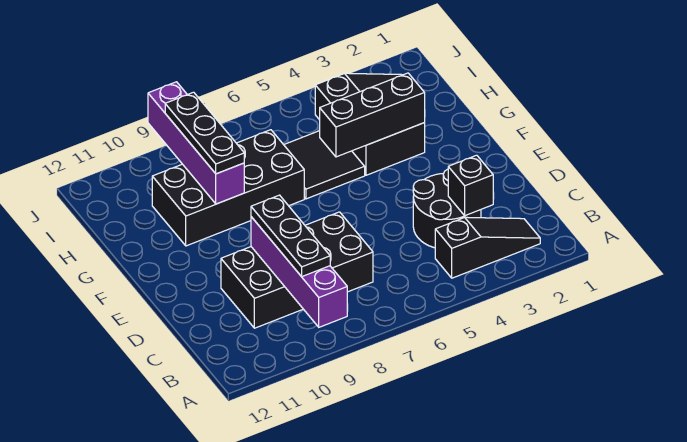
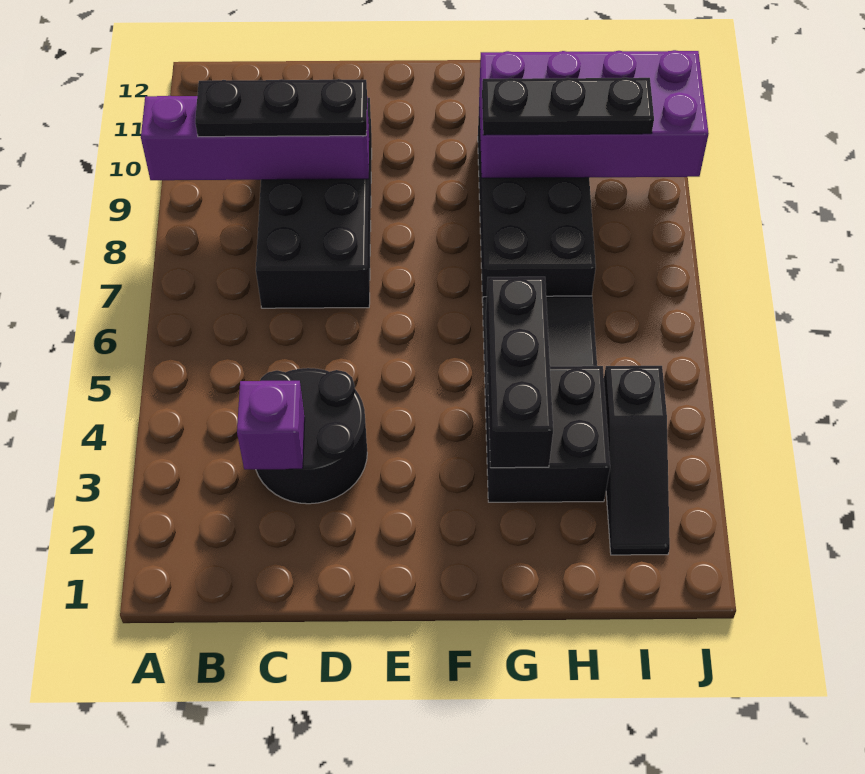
black 1x3 slope [435,217,540,278] -> none
black 1x1 brick [448,155,493,216] -> purple 1x1 brick [237,381,305,469]
purple 1x4 brick [148,82,244,204] -> purple 2x4 brick [479,50,709,178]

